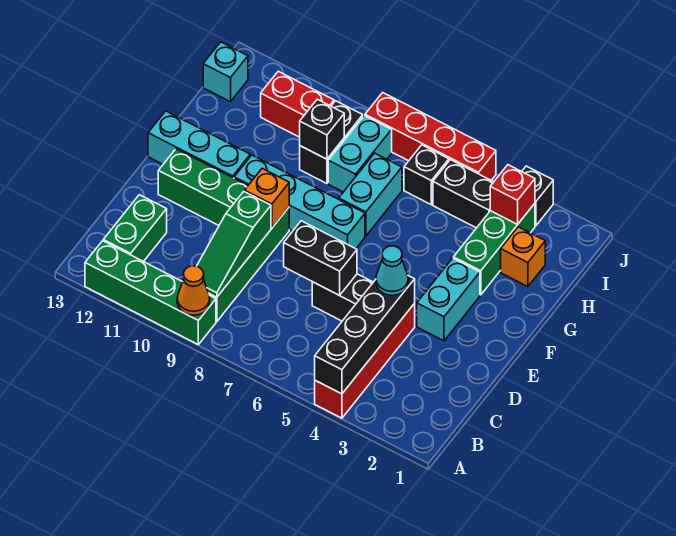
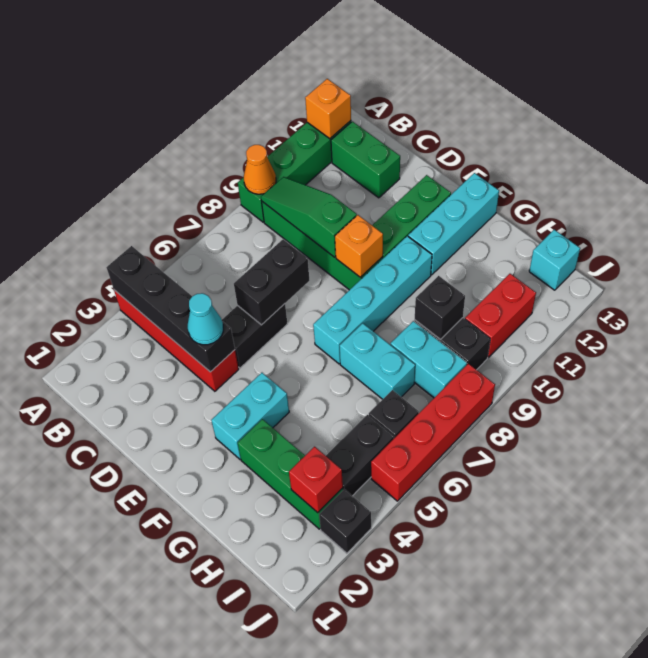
cyan 1x2 brick [417,258,480,341] -> cyan 1x2 brick turned to [211,373,289,459]
orange 1x1 brick [501,227,545,287] -> orange 1x1 brick moved to [305,79,351,139]

